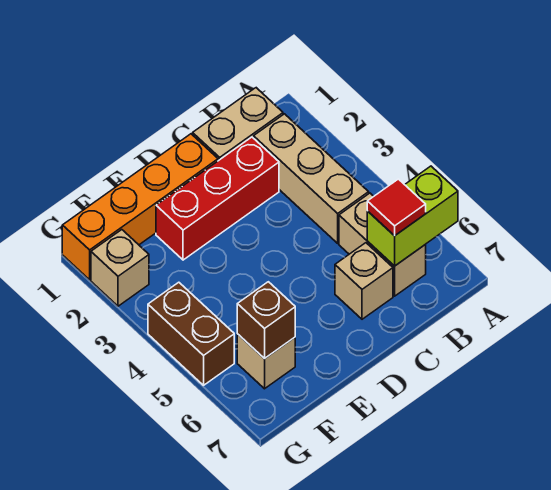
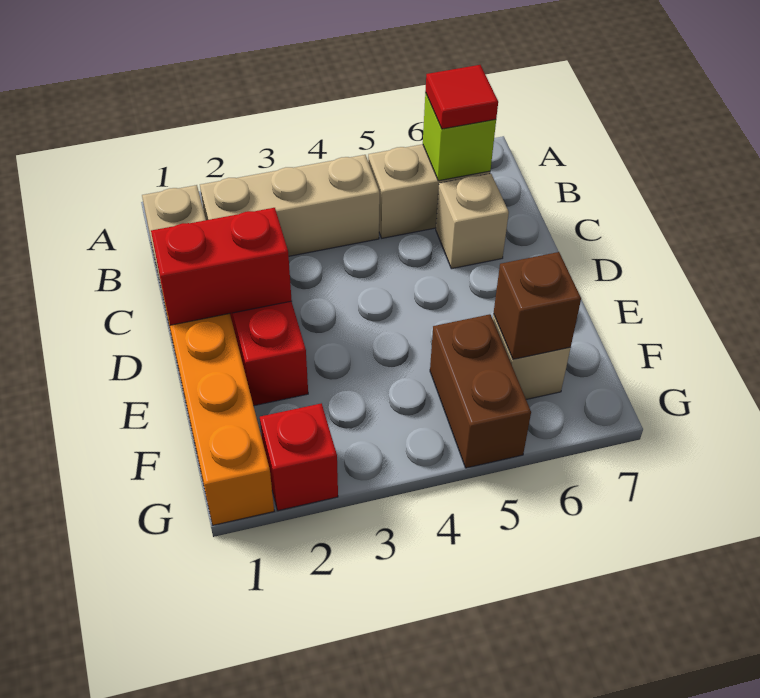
lime 1x2 brick [367,166,458,266] -> lime 1x1 brick [423,93,496,181]
none -> red 1x2 brick [151,208,292,325]
tan 1x1 brick [91,230,149,306] -> red 1x1 brick [260,403,338,511]
brown 1x2 brick [148,282,234,385] -> brown 1x2 brick turned to [430,314,531,468]

